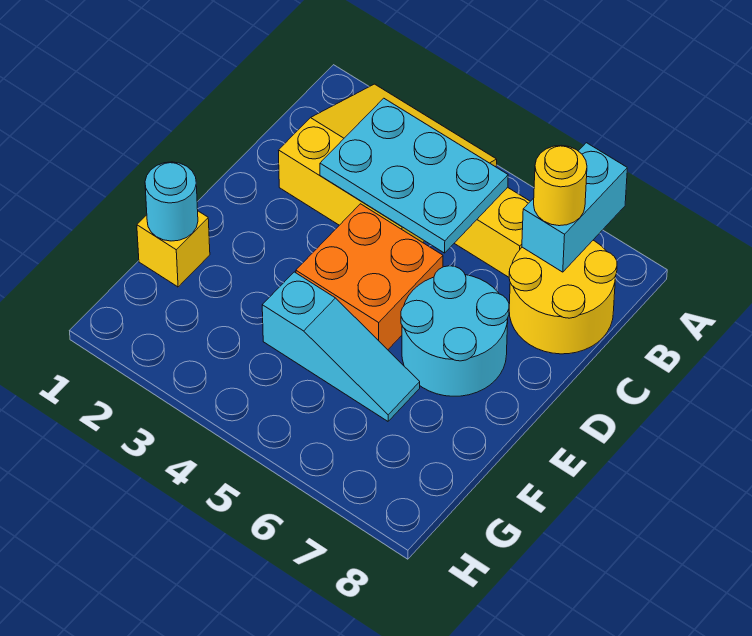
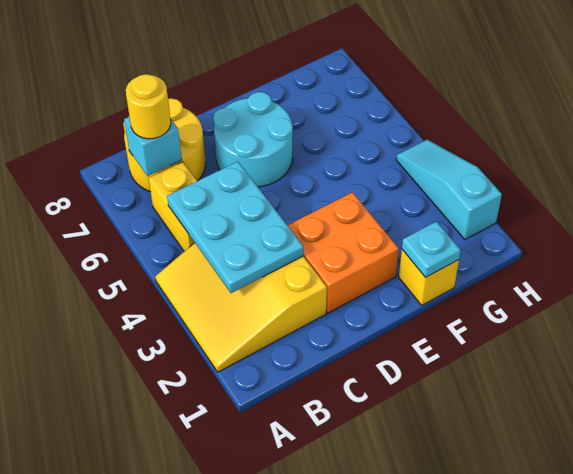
cyan 1x2 brick [522,143,627,272] -> cyan 1x1 brick [124,117,182,176]
orange 2x2 brick [296,204,443,350] -> orange 2x2 brick moved to [287,192,399,313]
cyan 1x1 round brick [145,162,198,241] -> cyan 1x1 plate [402,221,461,277]
cyan 1x3 slope [262,272,420,421] -> cyan 1x3 slope moved to [396,140,502,239]

